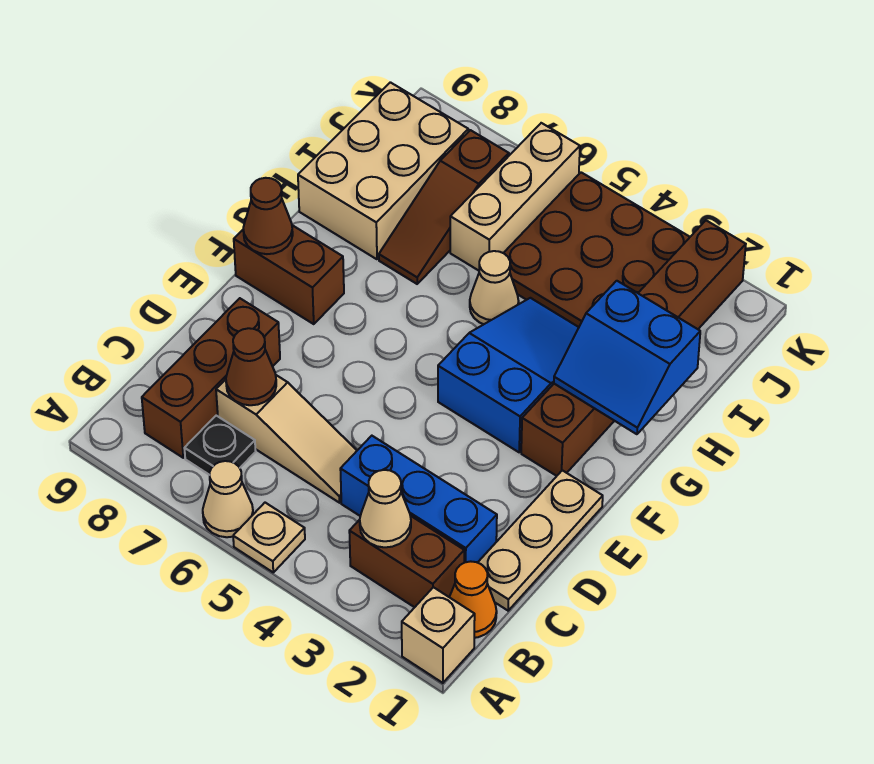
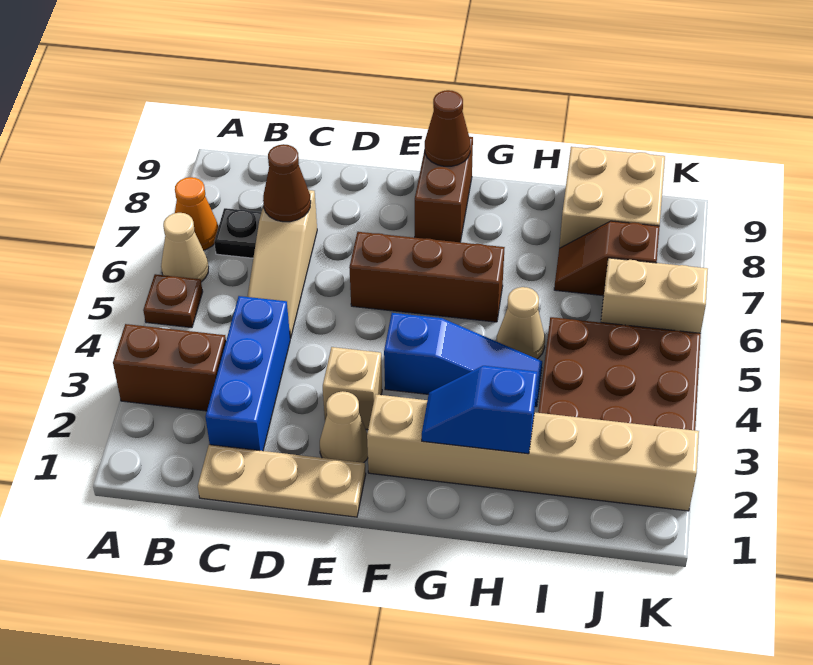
tan 1x1 brick [402,587,475,683] -> tan 1x1 brick moved to [323,347,382,430]
tan 1x1 plate [233,503,305,572] -> brown 1x1 plate [143,274,203,328]
orange 1x1 cone [450,561,497,638] -> orange 1x1 cone moved to [175,177,218,250]
brown 1x2 brick [349,516,464,607] -> brown 1x2 brick turned to [113,324,226,411]
tan 1x1 cone [360,470,411,547] -> tan 1x1 cone moved to [320,391,368,463]
brown 1x3 brick [142,298,280,458] -> brown 1x3 brick moved to [349,232,505,322]
brown 1x6 brick [521,220,746,476] -> tan 1x6 brick [367,394,699,511]
blue 2x3 slope [438,298,579,452] -> blue 1x3 slope [384,313,542,407]
blue 2x2 slope [554,281,700,434] -> blue 1x2 slope [422,366,537,454]
brown 1x3 slope [379,130,509,284] -> brown 1x2 slope [554,221,660,296]
tan 2x3 brick [298,82,468,259] -> tan 2x2 brick [559,147,665,248]
tan 1x3 brick [450,123,580,271] -> tan 1x2 brick [601,258,708,333]

